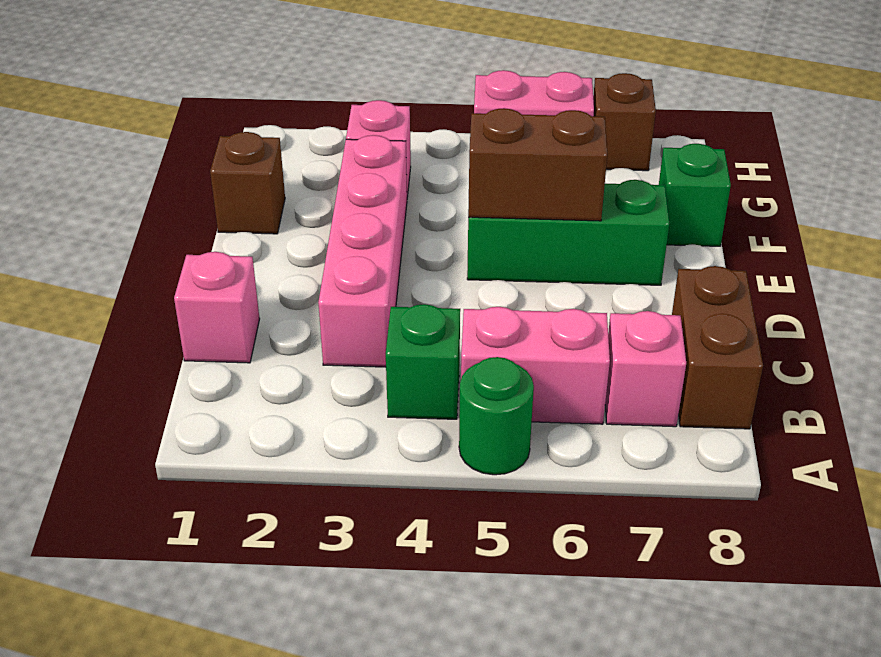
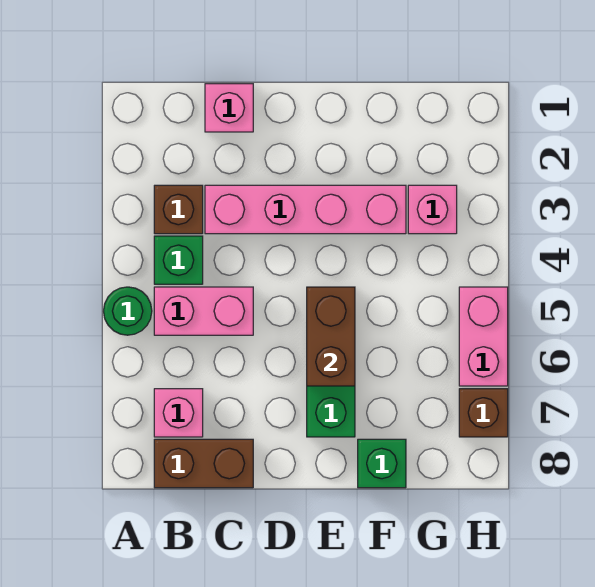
pink 1x2 brick [461,307,610,424] -> pink 1x2 brick turned to [154,287,253,335]
brown 1x1 brick [210,132,285,234] -> brown 1x1 brick moved to [154,185,203,234]

